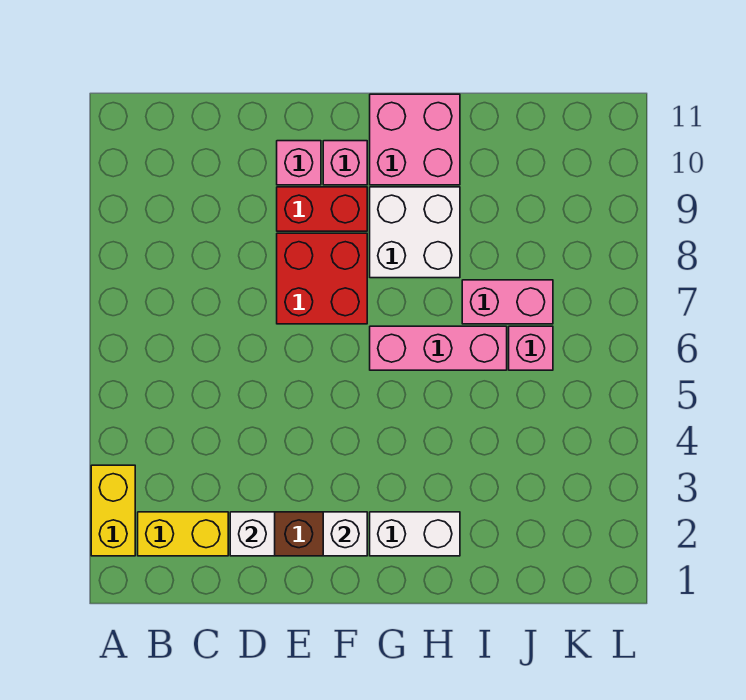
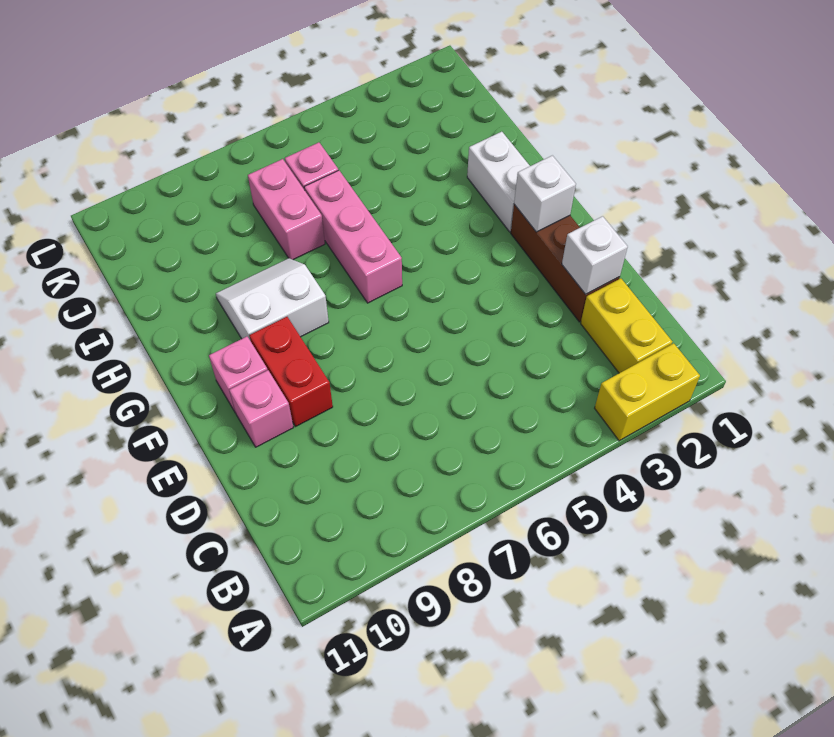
red 2x2 brick [277,233,367,324] -> none
white 2x2 brick [370,187,460,278] -> white 2x2 slope [216,258,329,341]
pink 2x2 brick [370,94,460,185] -> none

